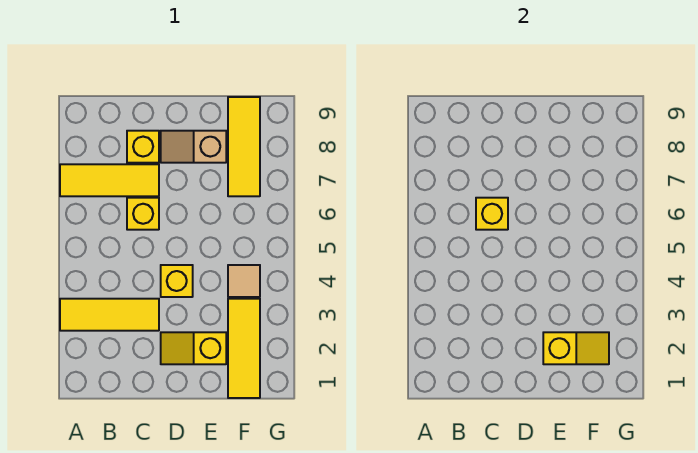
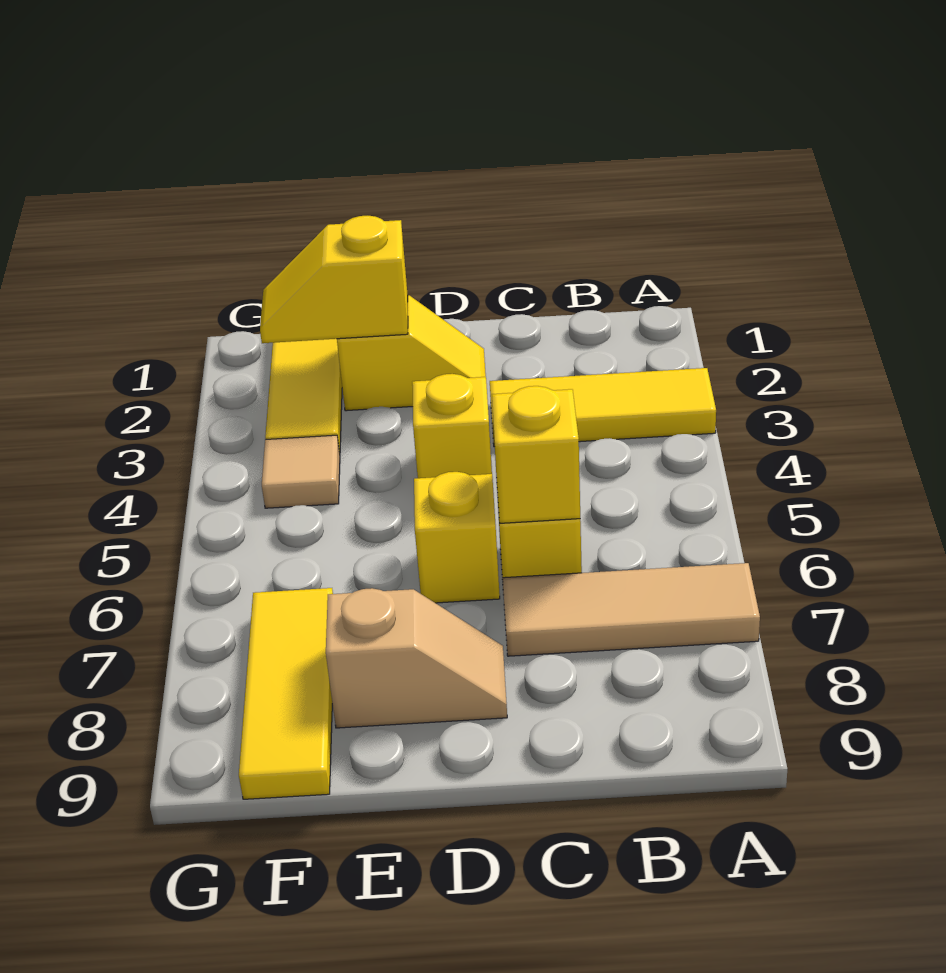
yellow 1x3 tile [60,164,159,196] -> tan 1x3 tile [503,563,760,656]
yellow 1x1 brick [127,131,159,163] -> yellow 1x1 brick moved to [414,472,500,603]

